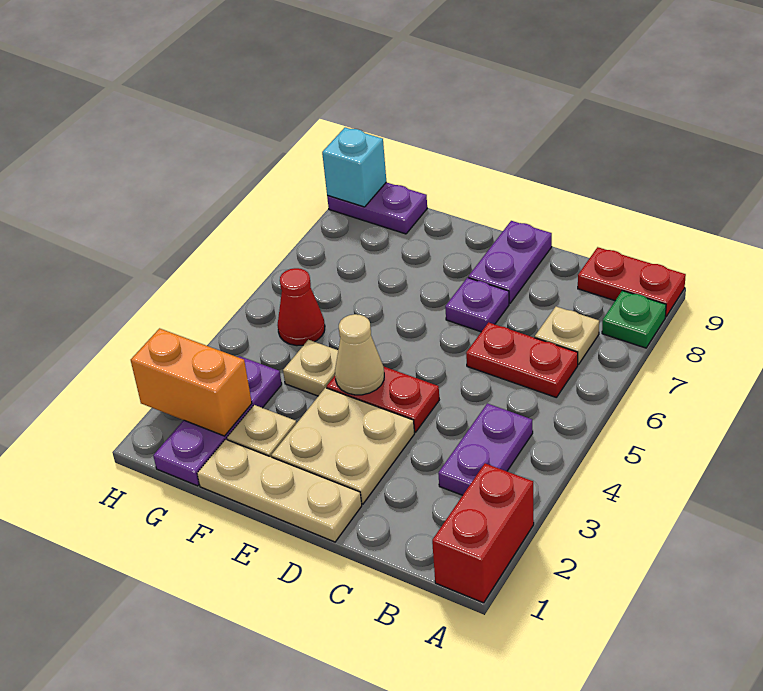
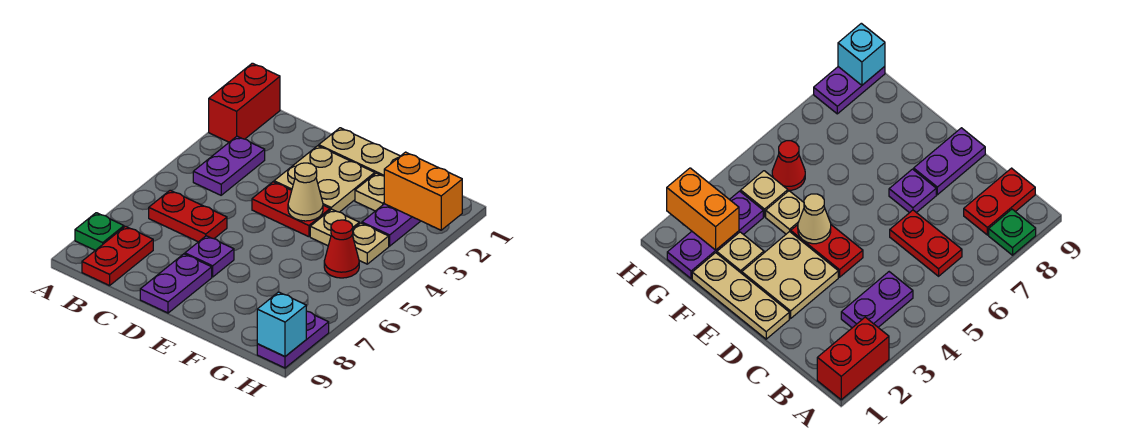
red 1x2 plate [578,247,686,317] -> red 1x2 plate turned to [82,226,153,286]
tan 1x1 plate [535,307,599,365] -> tan 1x1 plate moved to [352,223,389,264]
purple 1x2 plate [327,182,427,234] -> purple 1x2 plate turned to [257,311,329,368]

